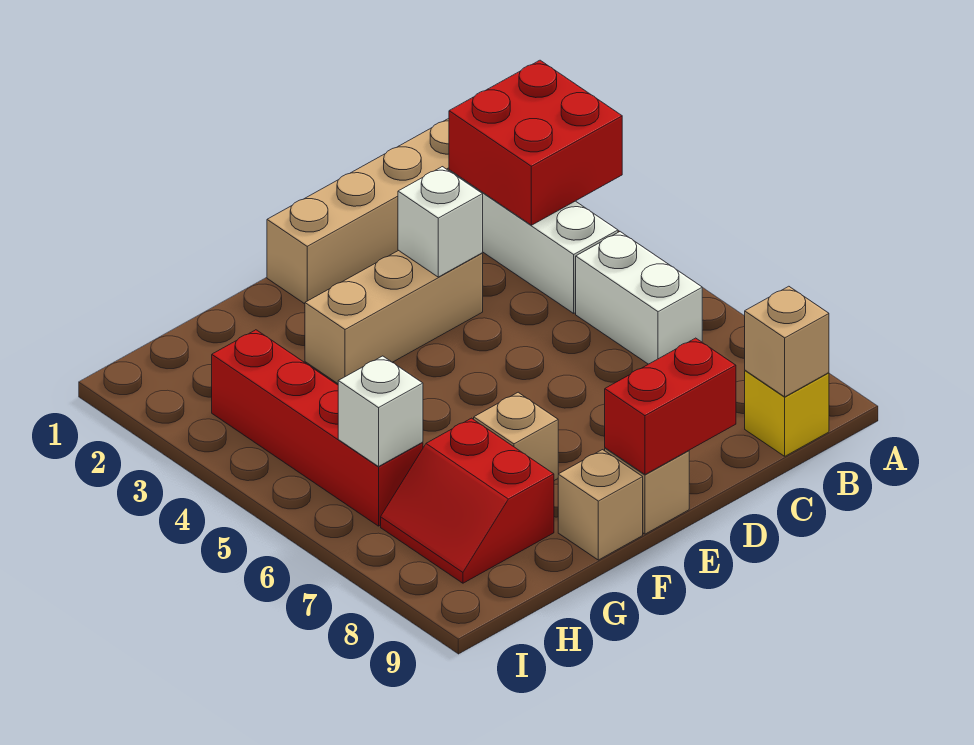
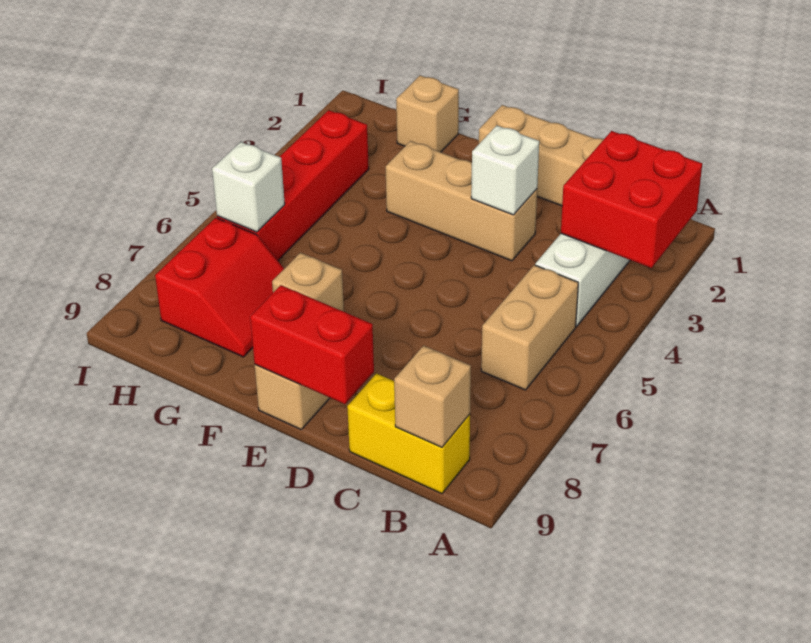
white 1x2 brick [576,232,702,364] -> tan 1x2 brick [481,265,578,390]
yellow 1x1 brick [745,370,829,456] -> yellow 1x2 brick [347,373,470,494]
tan 1x1 brick [558,450,643,560] -> tan 1x1 brick moved to [396,75,459,152]
red 2x2 slope [381,418,554,583] -> red 2x2 slope turned to [155,218,284,357]

